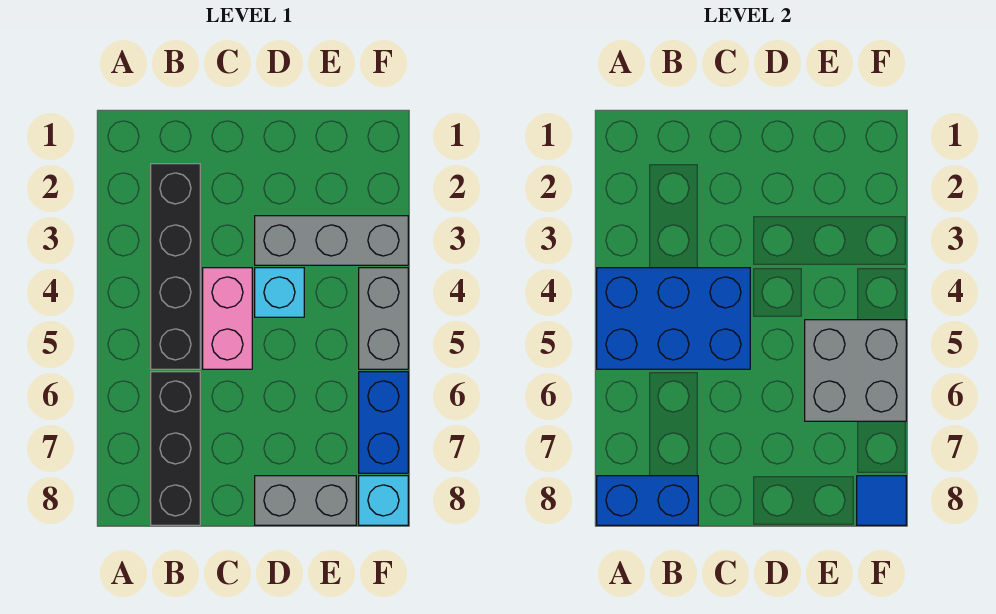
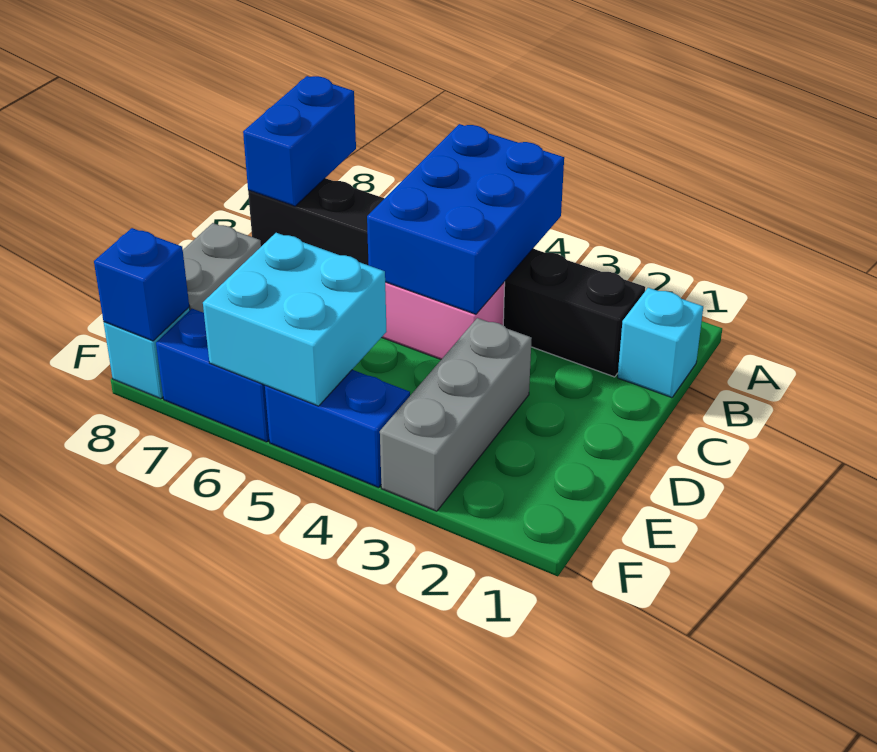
cyan 1x1 brick [255,268,304,317] -> cyan 1x1 brick moved to [618,288,703,398]
grey 2x2 brick [805,320,906,421] -> cyan 2x2 brick [203,233,387,406]
grey 1x2 brick [359,268,408,369] -> blue 1x2 brick [265,370,410,488]
blue 1x1 tile [857,476,906,525] -> blue 1x1 brick [94,228,189,341]

